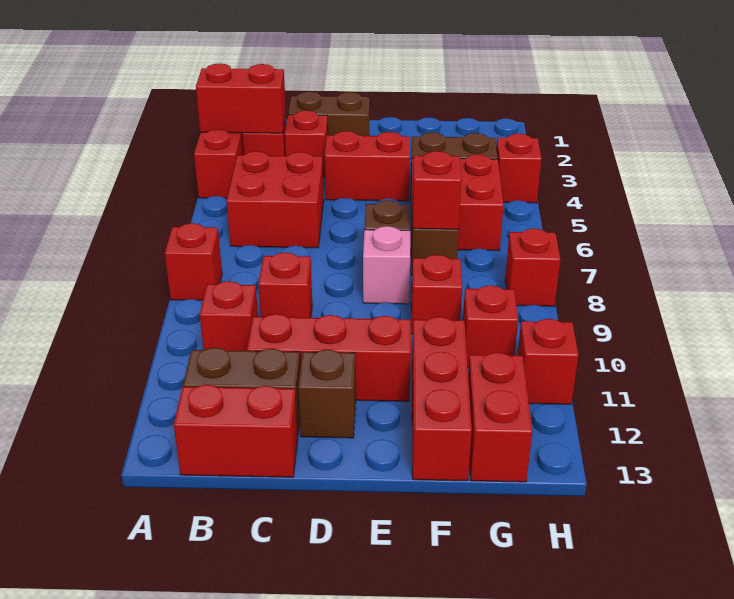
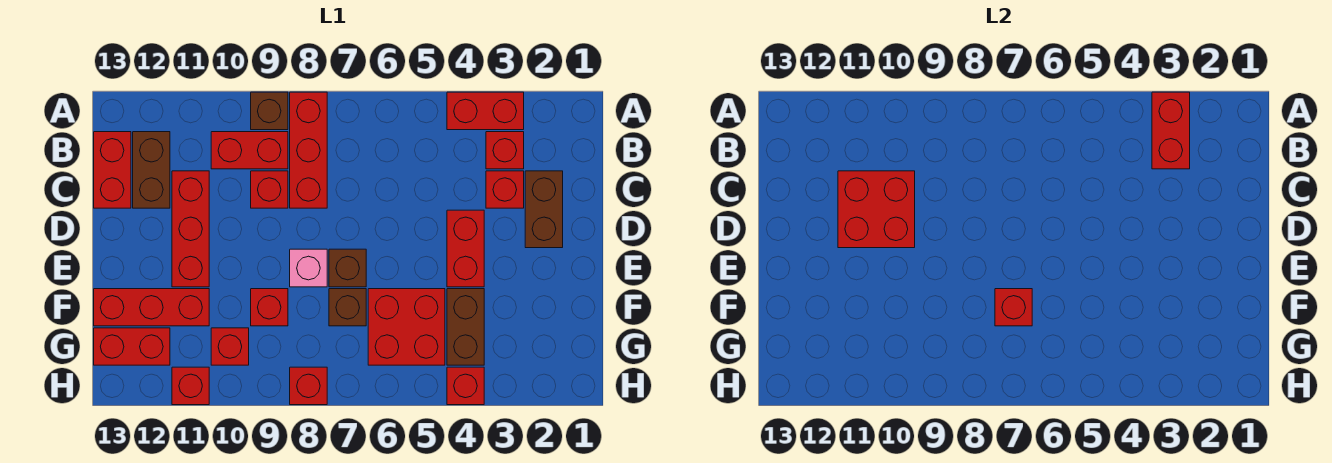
red 1x1 brick [165,223,222,300] -> red 1x3 brick [290,92,327,208]
red 2x2 brick [227,151,324,248] -> red 2x2 brick moved to [838,171,915,248]
red 1x1 brick [200,281,258,351] -> red 1x2 brick [211,132,288,169]
brown 1x1 brick [298,350,356,438] -> brown 1x1 brick moved to [251,92,288,130]

